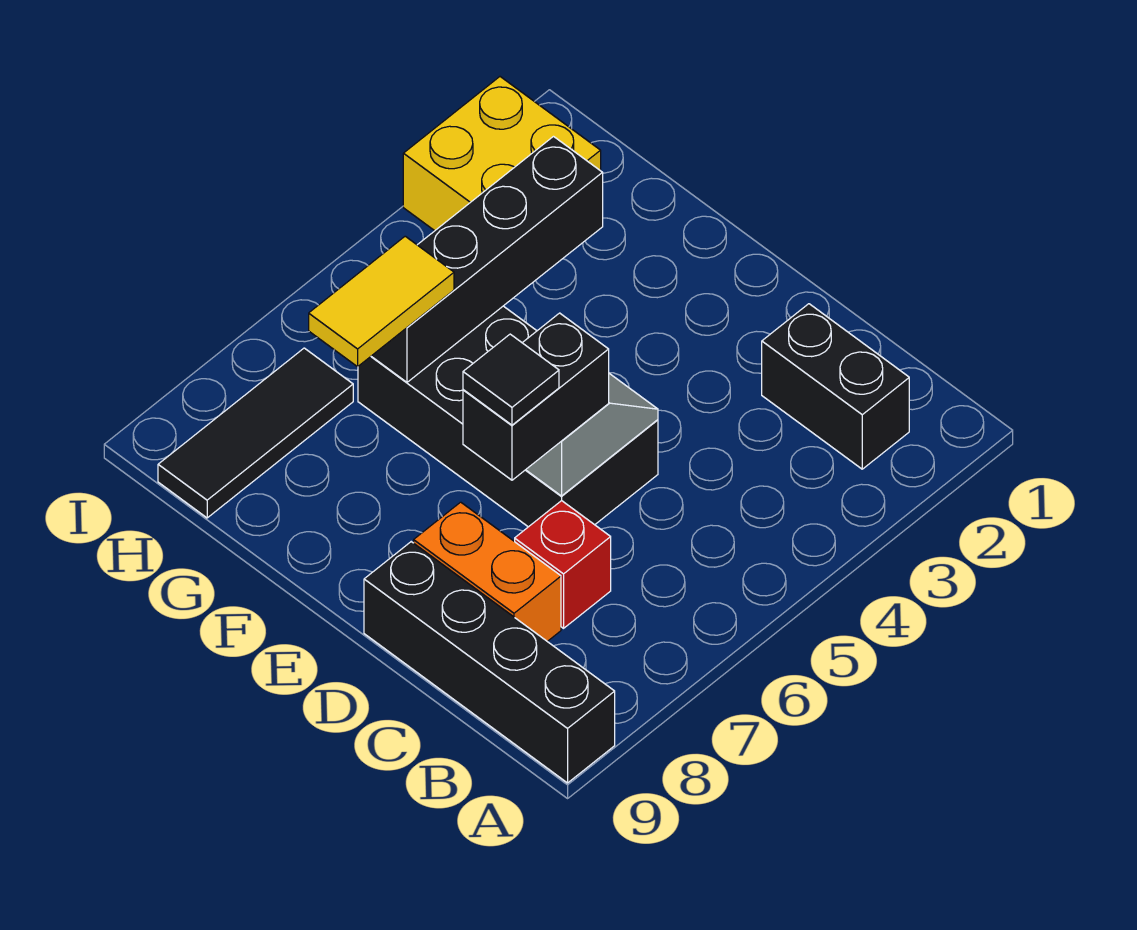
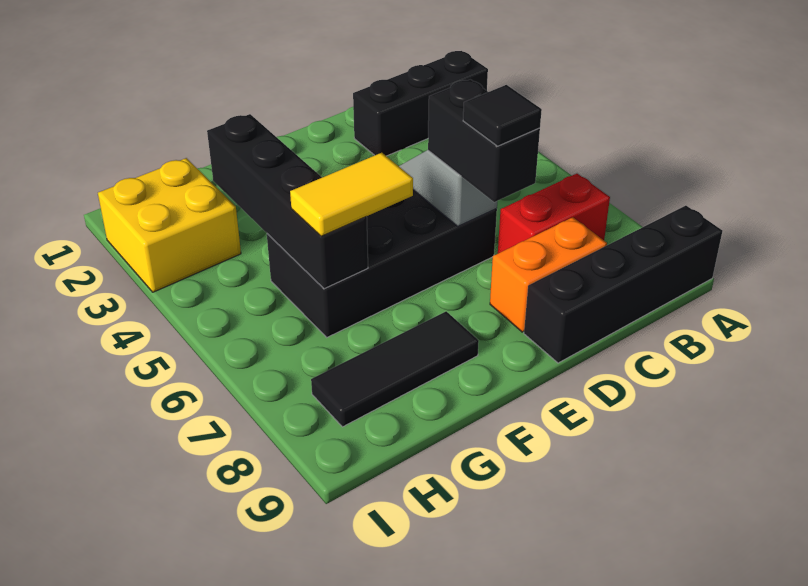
black 1x2 brick [762,304,909,469] -> black 1x3 brick [353,51,488,156]
red 1x1 brick [515,501,611,628] -> red 1x2 brick [498,174,610,253]
yellow 1x2 tile [309,236,454,367] -> yellow 1x2 tile turned to [290,153,413,236]
black 1x3 tile [158,348,353,518] -> black 1x3 tile turned to [311,311,479,427]

